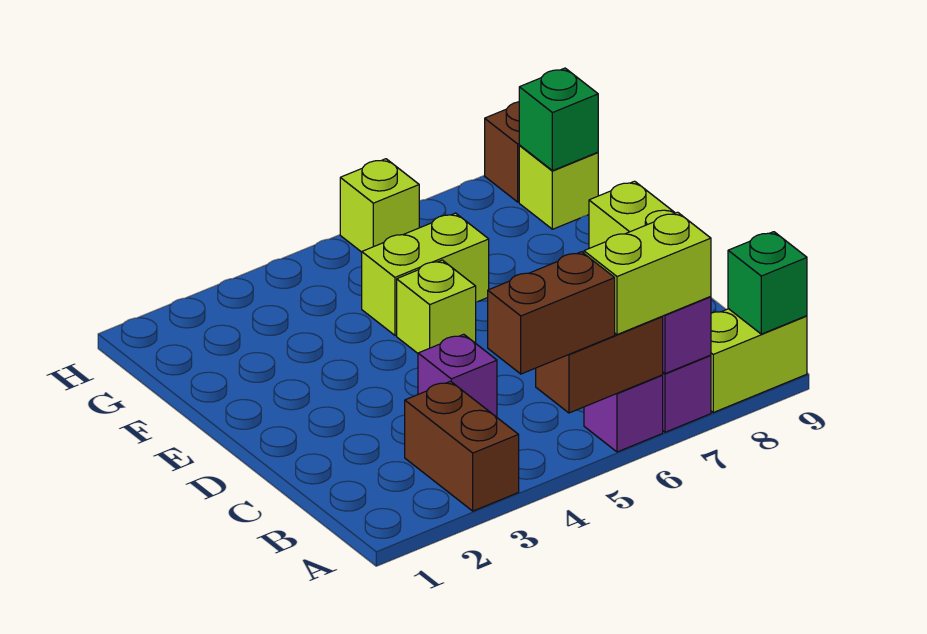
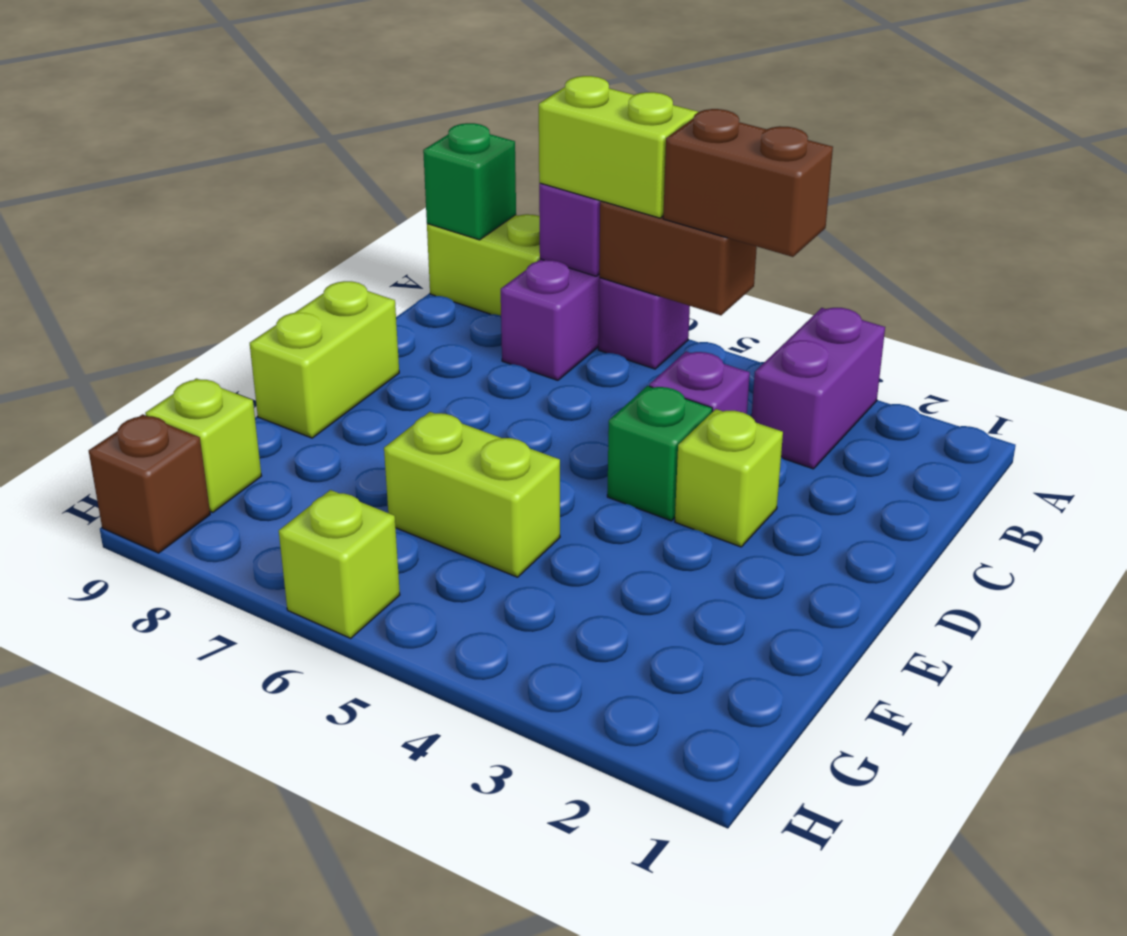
brown 1x2 brick [405,381,519,511] -> purple 1x2 brick [752,308,885,469]
lime 1x1 brick [397,260,476,353] -> lime 1x1 brick moved to [675,409,783,547]
green 1x1 brick [519,68,598,171] -> green 1x1 brick moved to [607,386,712,521]

